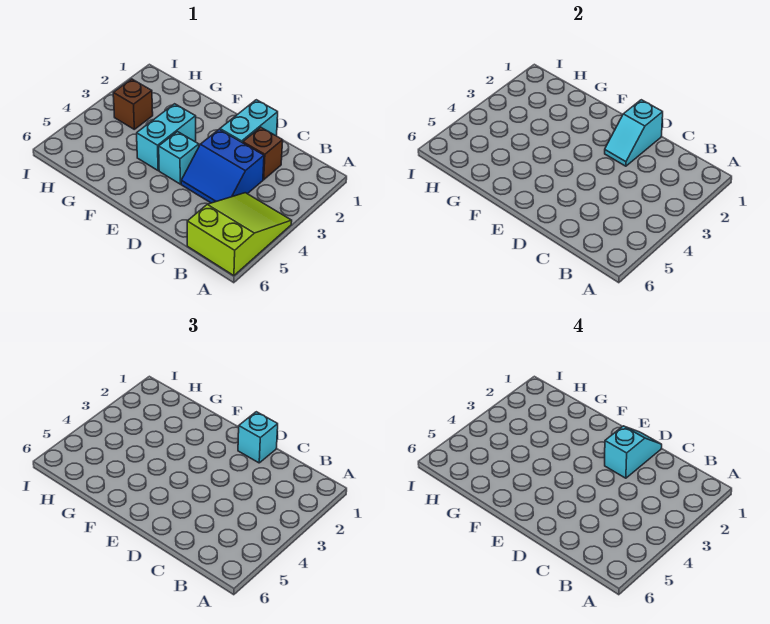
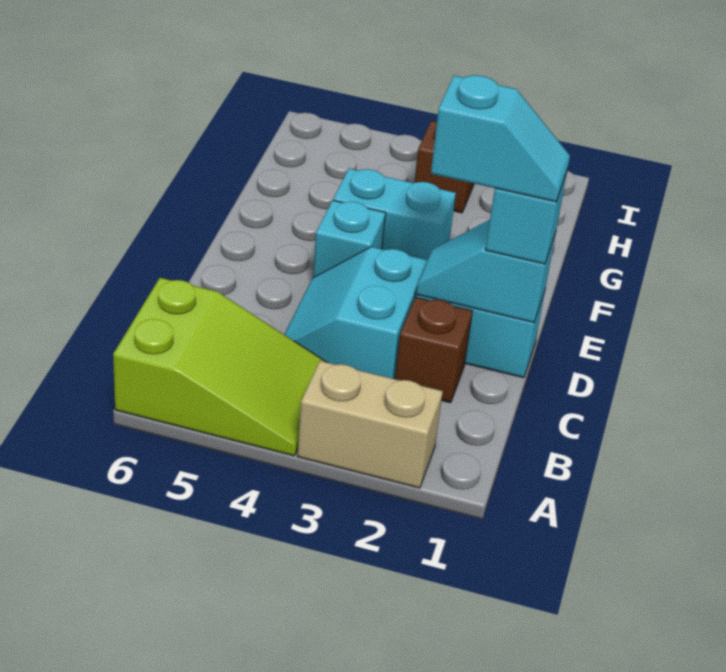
none -> tan 1x2 brick [298,361,443,488]
blue 2x2 slope [181,130,264,203] -> cyan 2x2 slope [284,247,427,379]

